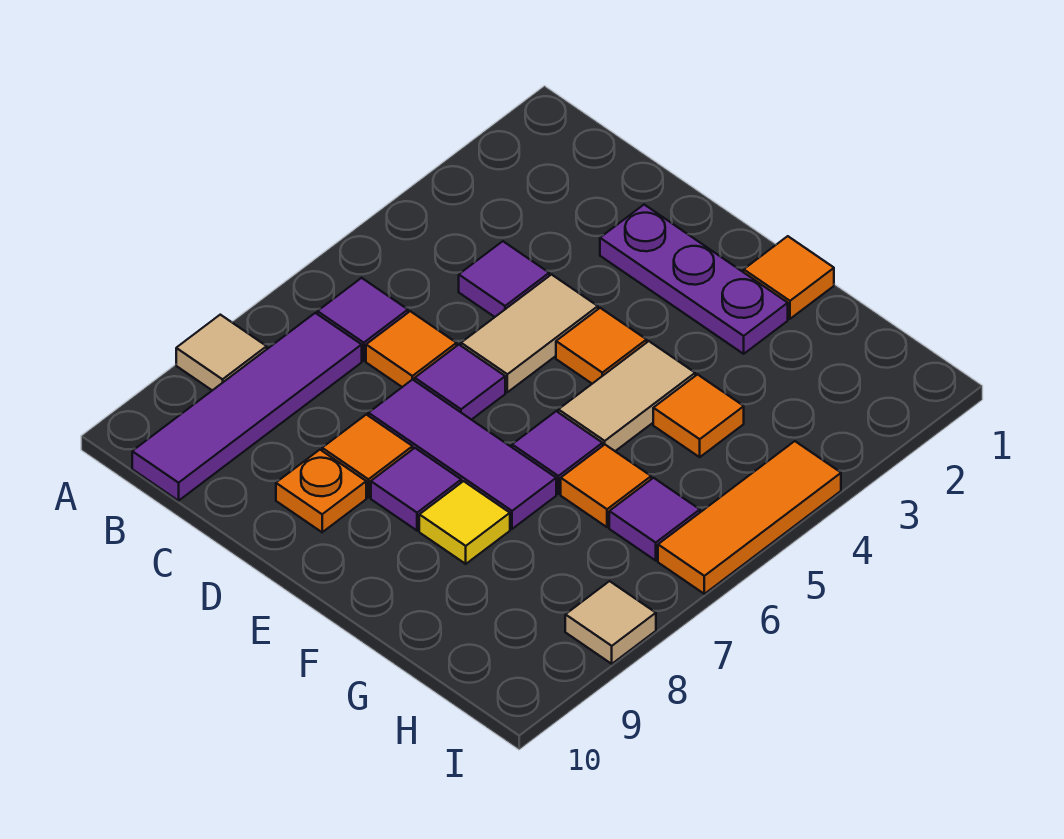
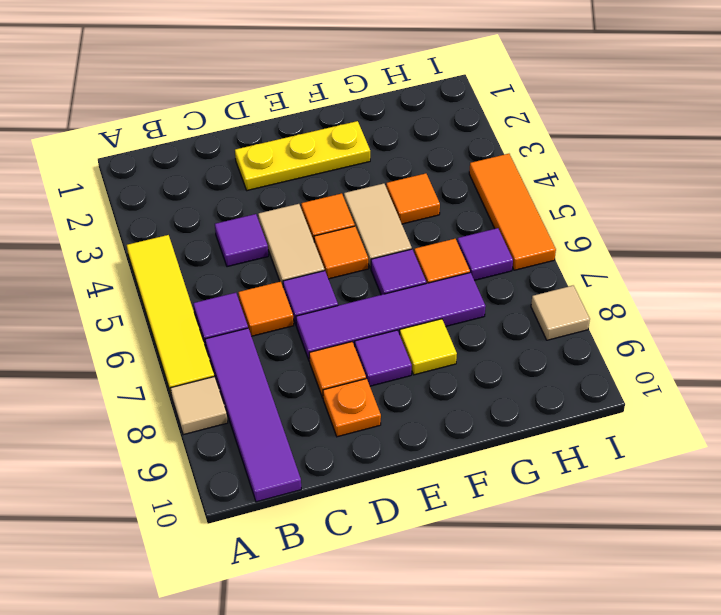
none -> yellow 1x4 tile [127,235,214,394]
purple 1x3 plate [600,205,788,354] -> yellow 1x3 plate [235,121,370,191]
purple 1x3 tile [368,379,556,529] -> purple 1x4 tile [296,273,486,361]
orange 1x1 tile [744,236,834,319] -> orange 1x1 tile moved to [314,226,368,279]

